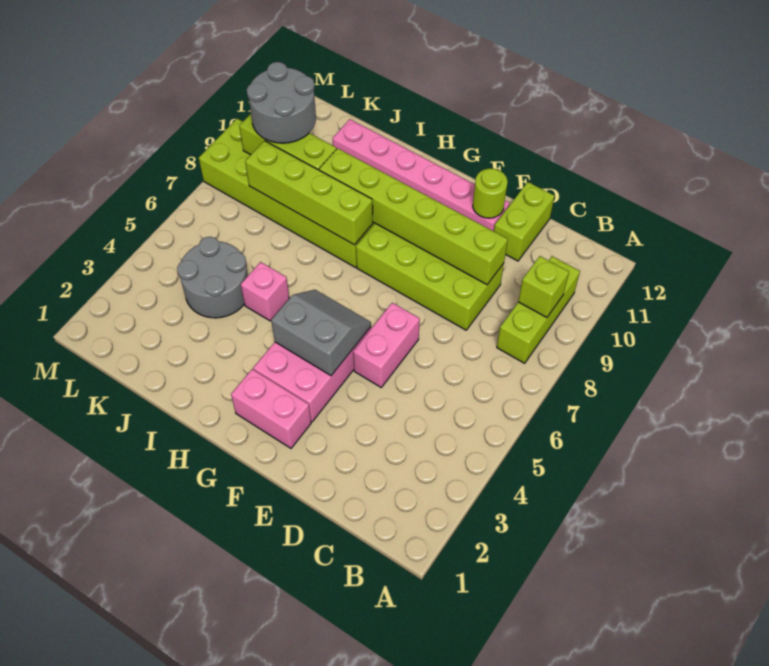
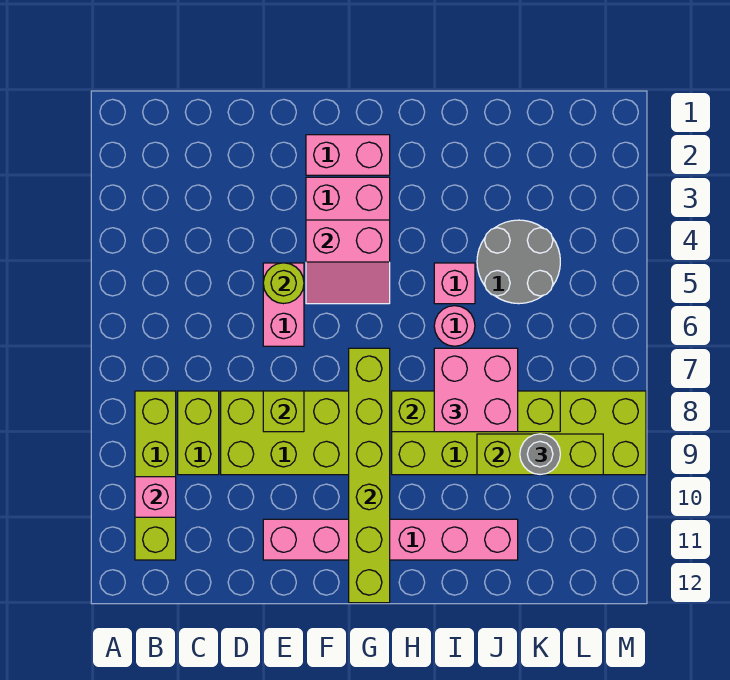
lime 1x3 brick [497,256,580,363] -> lime 1x4 brick [135,391,176,560]
lime 1x1 brick [518,256,569,317] -> lime 1x1 brick moved to [263,391,304,432]
none -> pink 1x1 brick [135,477,176,517]
lime 1x6 brick [319,148,508,284] -> lime 1x6 brick turned to [349,348,390,603]
lime 1x2 brick [494,182,554,261] -> lime 1x2 brick moved to [178,391,219,475]
lime 1x1 round brick [473,168,508,218] -> lime 1x1 round brick moved to [263,263,304,304]
grey 2x2 slope [271,290,371,376] -> pink 2x2 slope [306,220,390,304]
none -> pink 1x1 round brick [434,306,475,346]
none -> pink 2x2 brick [434,348,518,432]
grey 2x2 round brick [247,62,316,143] -> grey 1x1 round brick [520,434,560,475]

